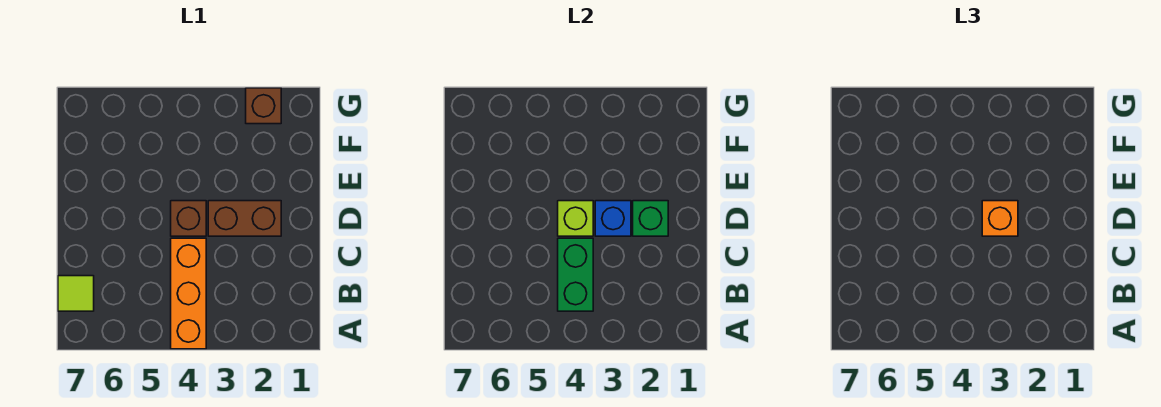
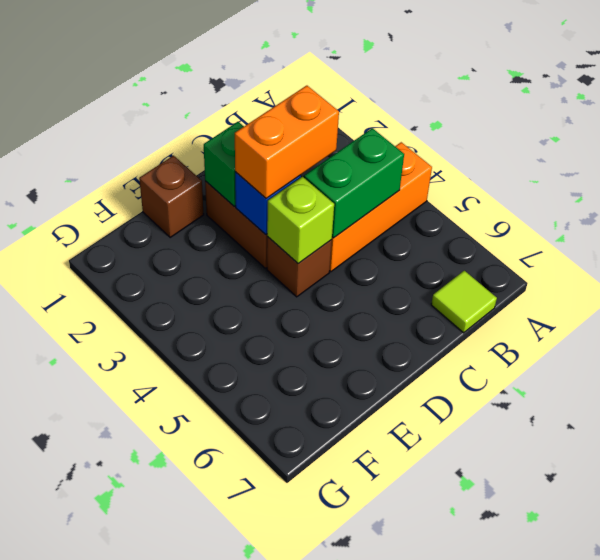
orange 1x1 brick [982,201,1018,236] -> orange 1x2 brick [235,86,339,198]
brown 1x1 brick [246,88,281,124] -> brown 1x1 brick moved to [139,156,204,237]

